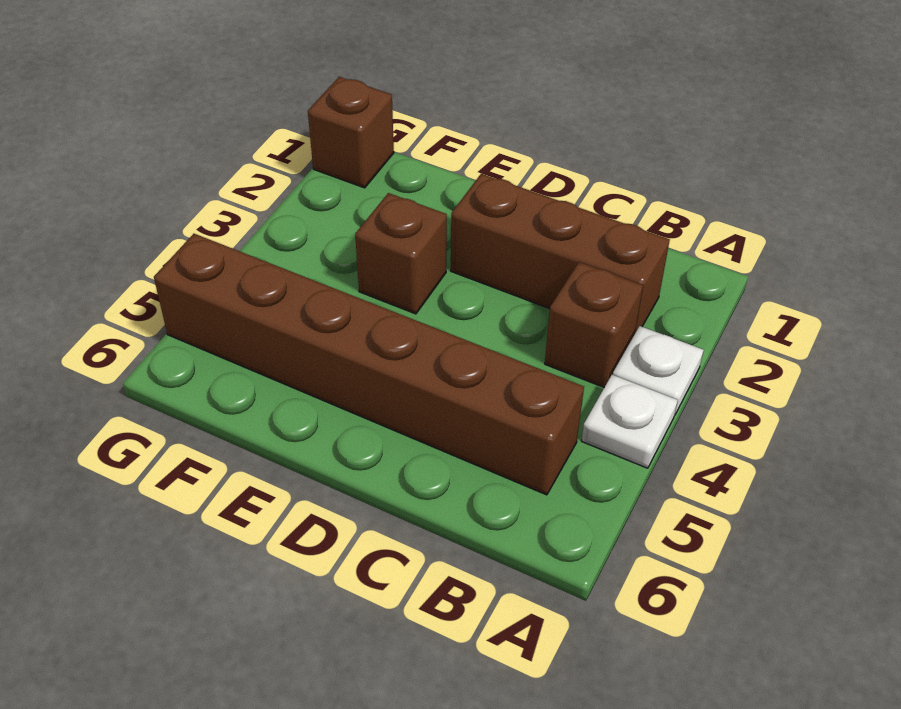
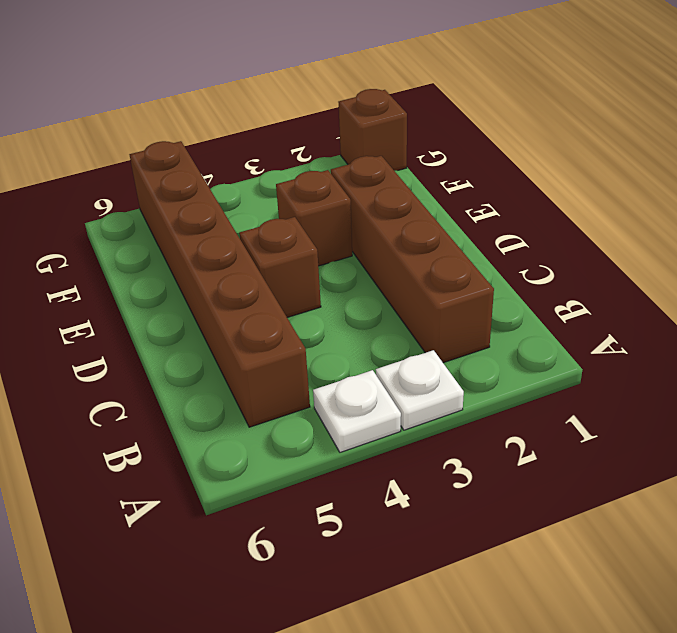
brown 1x3 brick [451,174,670,333] -> brown 1x4 brick [331,156,494,363]
brown 1x1 brick [545,262,643,387] -> brown 1x1 brick moved to [239,217,321,317]

